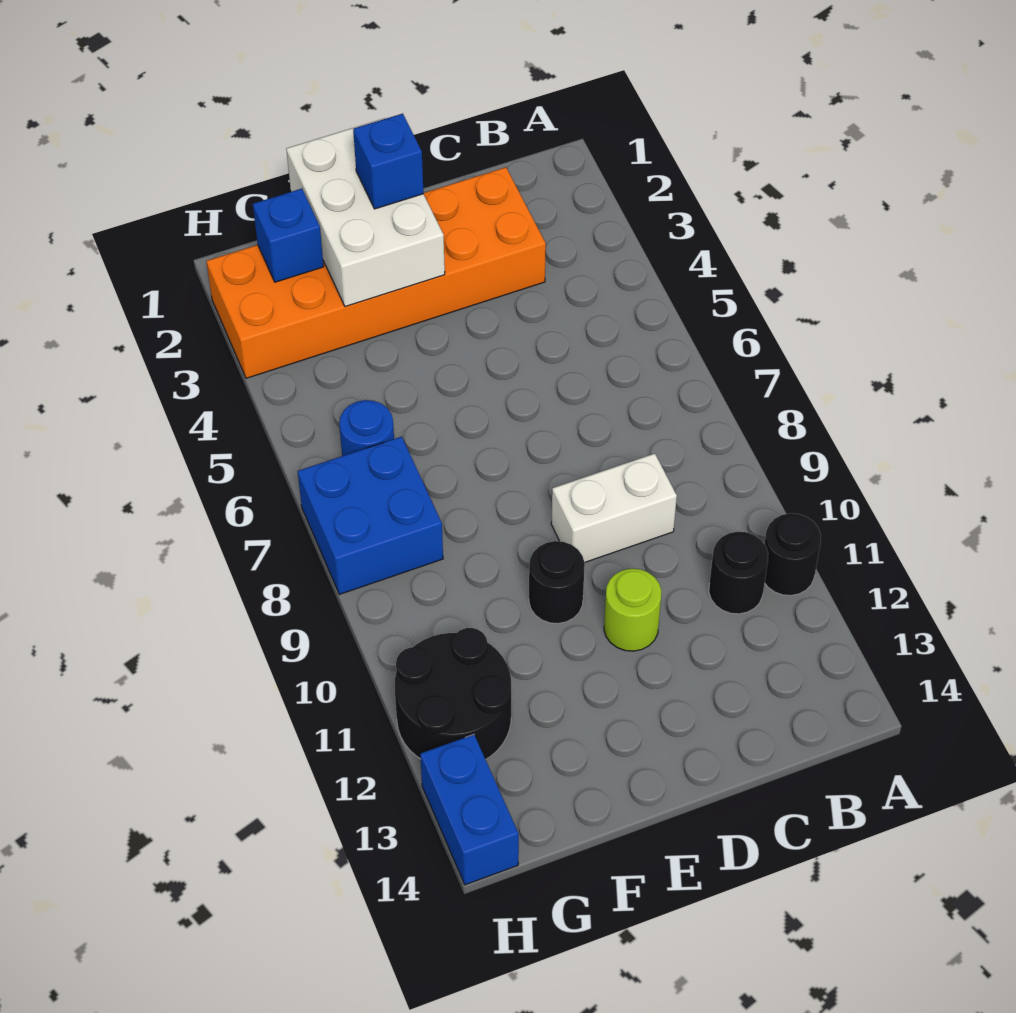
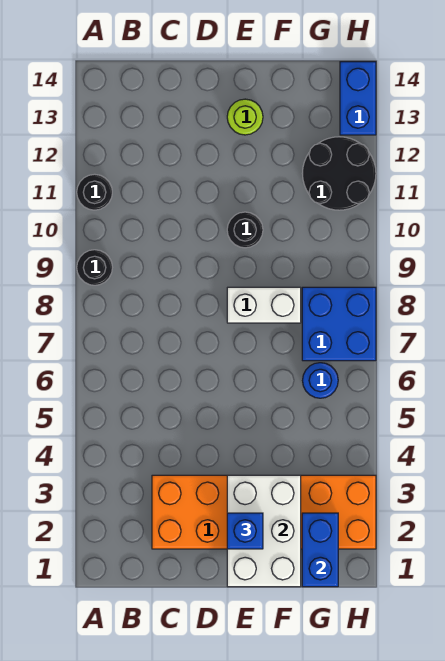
black 1x1 round brick [709,532,768,614] -> black 1x1 round brick moved to [77,250,112,285]
white 1x2 brick [551,454,677,562] -> white 1x2 brick moved to [227,287,301,323]
lime 1x1 round brick [604,569,661,651] -> lime 1x1 round brick moved to [227,99,263,135]
blue 1x1 brick [253,189,324,282] -> blue 1x2 brick [302,513,338,587]

